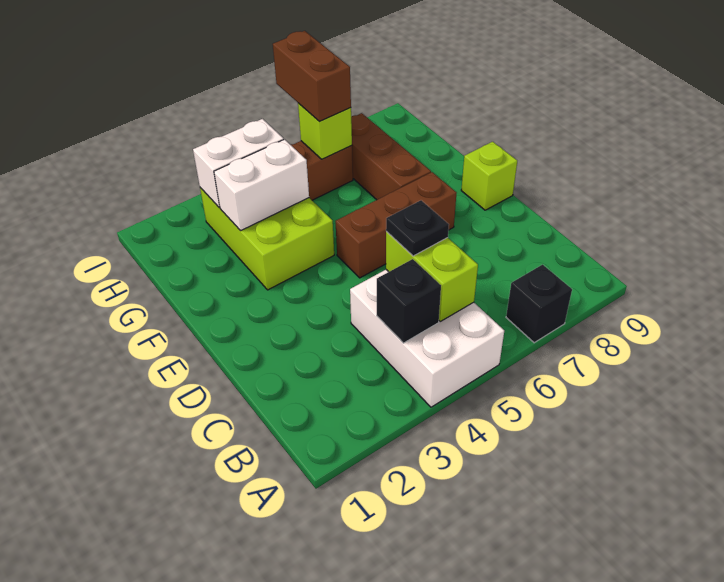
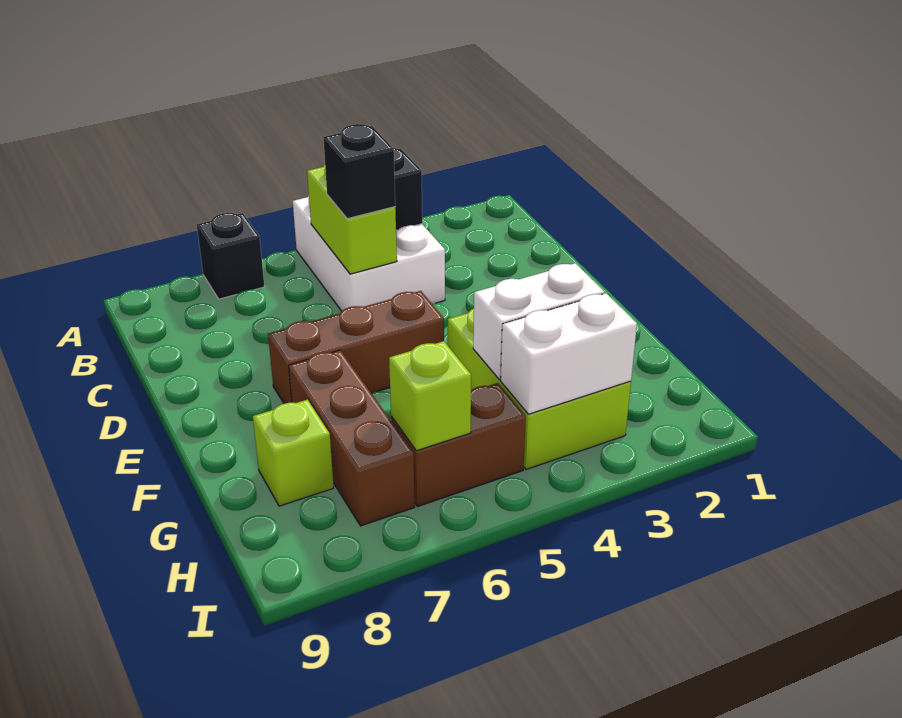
black 1x1 plate [386,200,449,256] -> black 1x1 brick [323,124,395,219]
lime 1x1 brick [461,142,517,210] -> lime 1x1 brick moved to [253,400,334,506]
brown 1x2 brick [273,31,351,122] -> none

